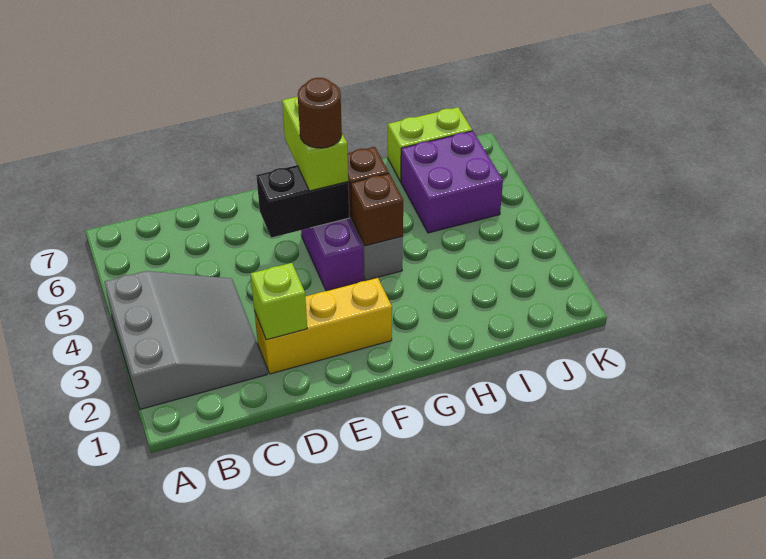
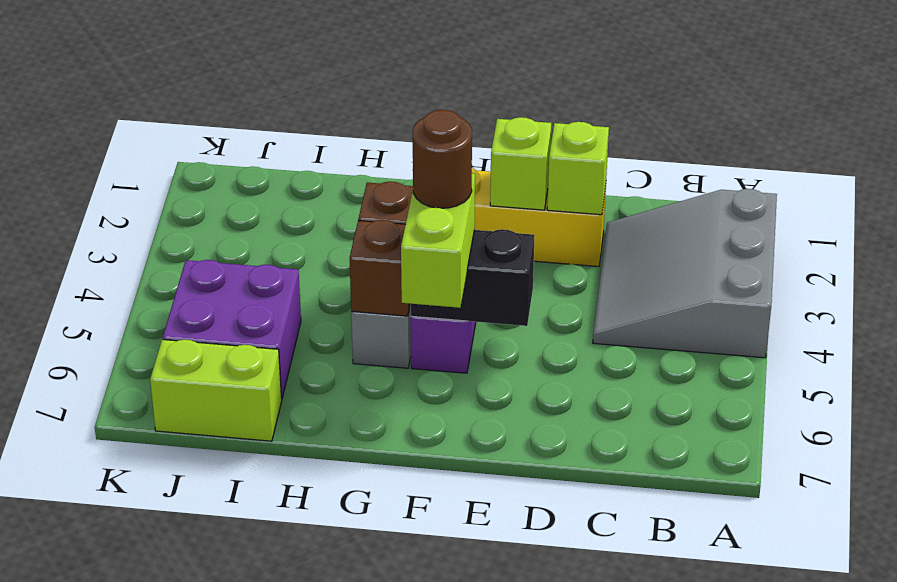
none -> lime 1x1 brick [490,117,551,210]

